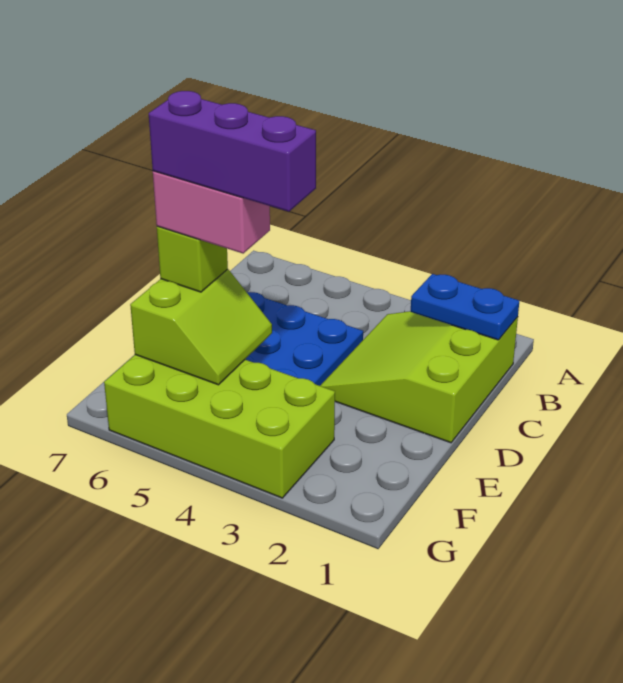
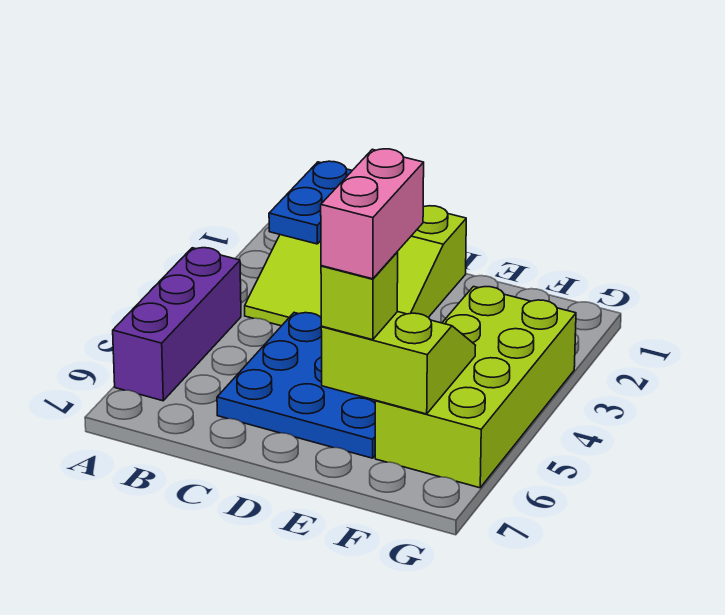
purple 1x3 brick [149,91,316,212] -> purple 1x3 brick moved to [113,248,241,401]

